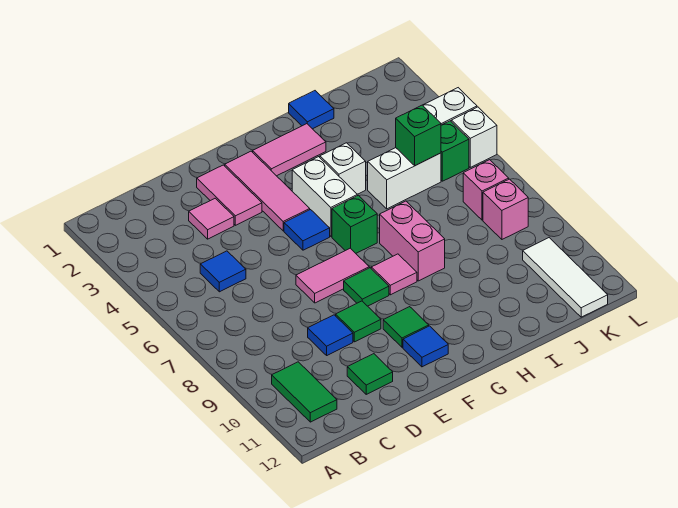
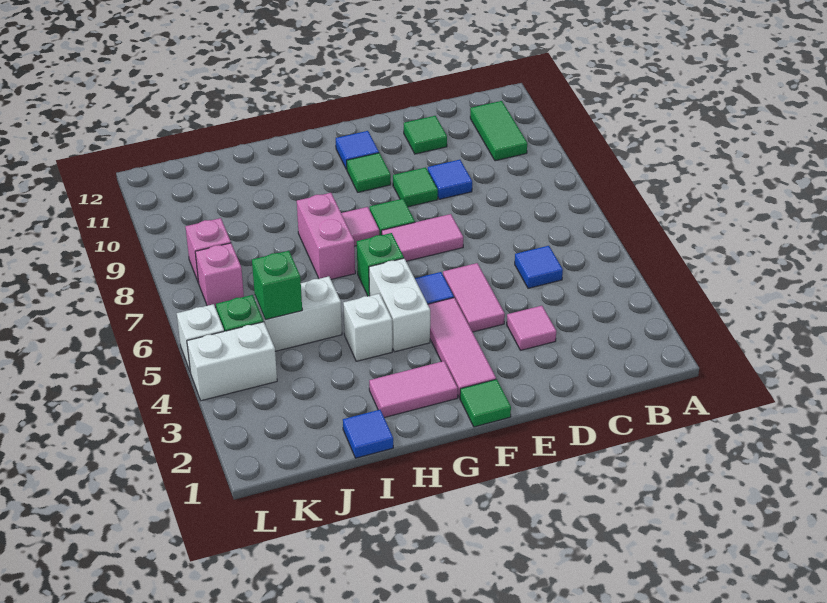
pink 1x2 tile [197,165,262,225] -> pink 1x2 tile moved to [443,263,505,332]
none -> green 1x1 tile [460,379,511,427]
white 1x3 tile [523,238,608,317] -> none

